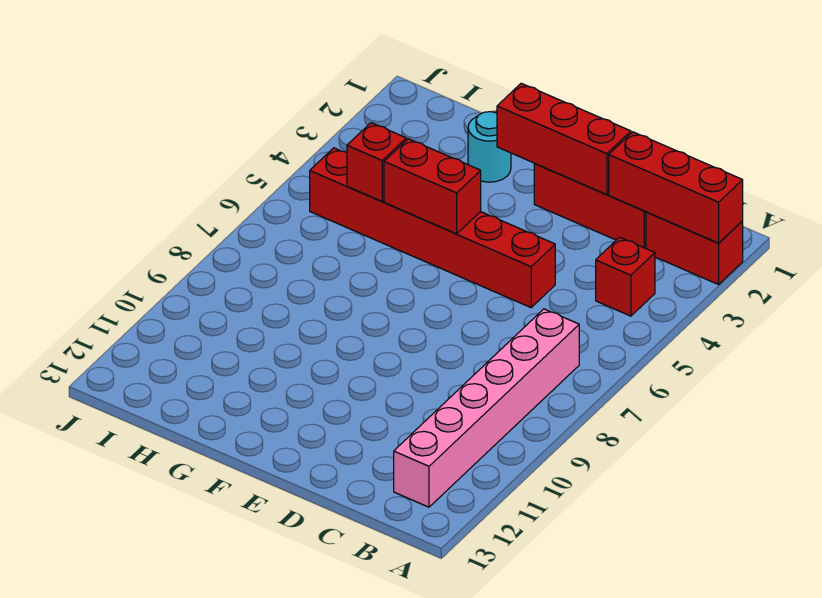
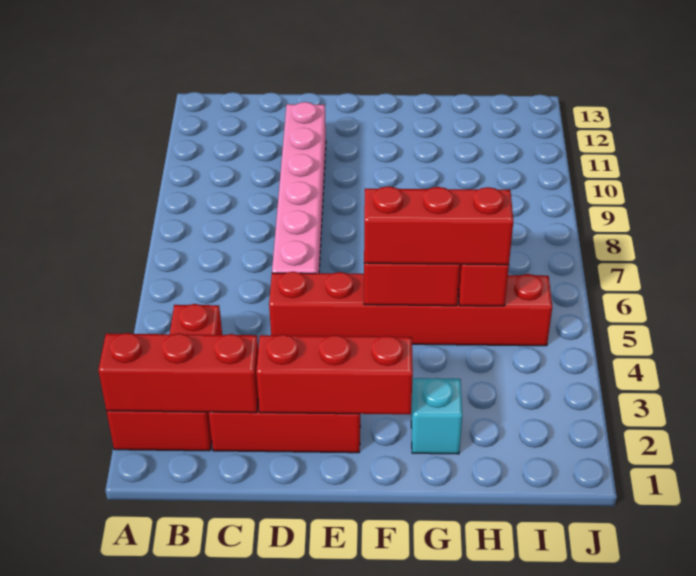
pink 1x6 brick [394,309,579,507] -> pink 1x6 brick moved to [272,102,326,273]
none -> red 1x3 brick [364,186,513,265]
cyan 1x1 round brick [468,112,511,182] -> cyan 1x1 brick [411,378,462,454]

